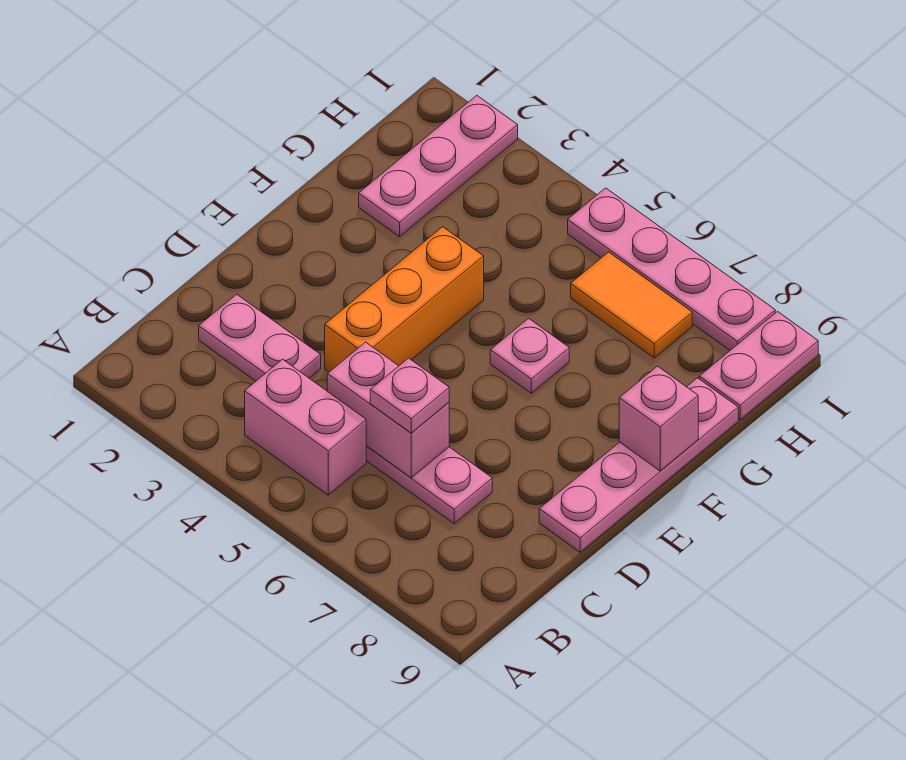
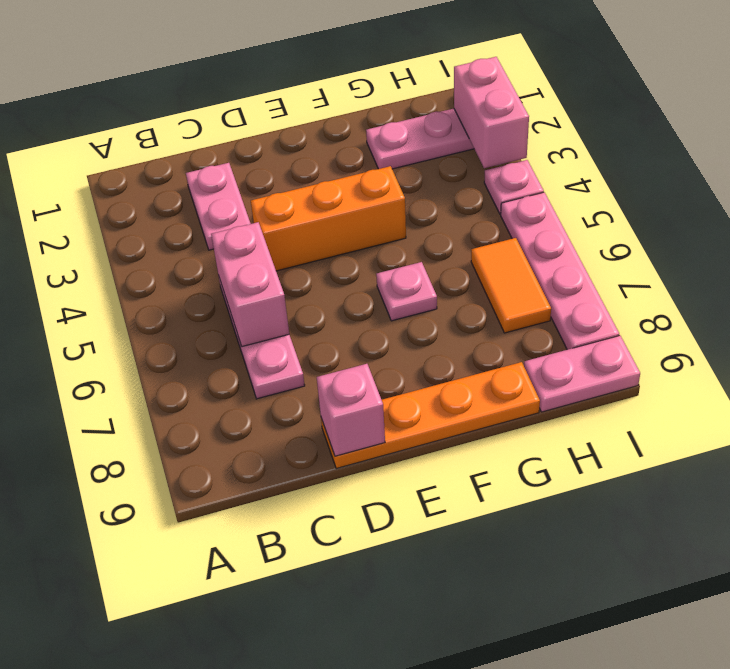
pink 1x2 brick [245,359,366,495] -> pink 1x2 brick moved to [454,57,529,168]
pink 1x1 plate [370,358,449,433] -> pink 1x1 plate moved to [484,160,544,214]
pink 1x4 plate [539,378,738,552] -> orange 1x4 plate [321,362,540,469]
pink 1x1 brick [619,366,698,471] -> pink 1x1 brick moved to [317,364,385,456]

